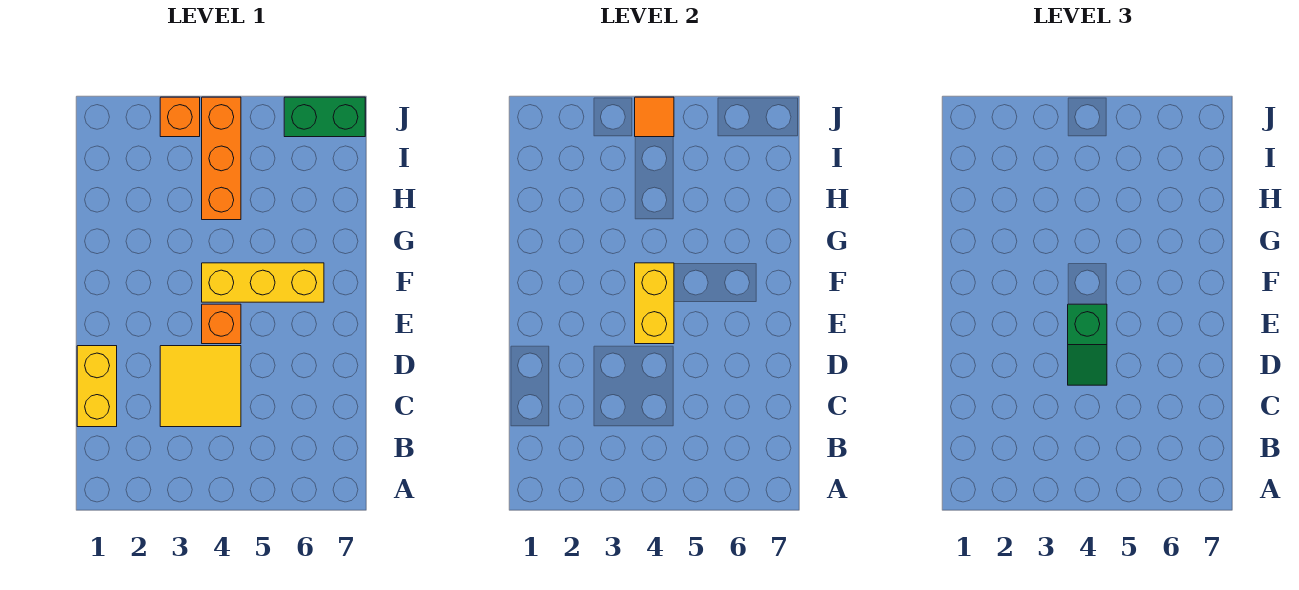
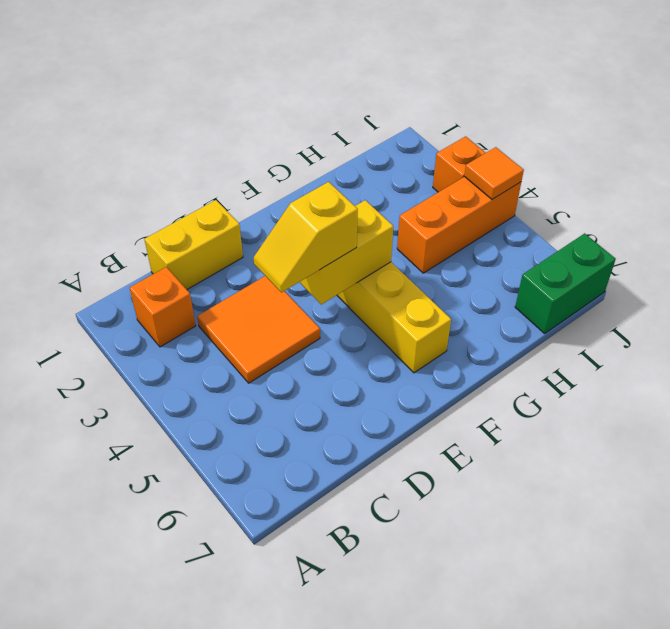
yellow 2x2 tile [160,346,241,427] -> orange 2x2 tile [197,276,320,383]
green 1x2 slope [1068,304,1107,385] -> yellow 1x2 slope [254,182,358,292]
orange 1x1 brick [202,304,241,344] -> orange 1x1 brick moved to [130,267,196,347]
green 1x2 brick [284,97,365,137] -> green 1x2 brick turned to [515,233,616,333]

